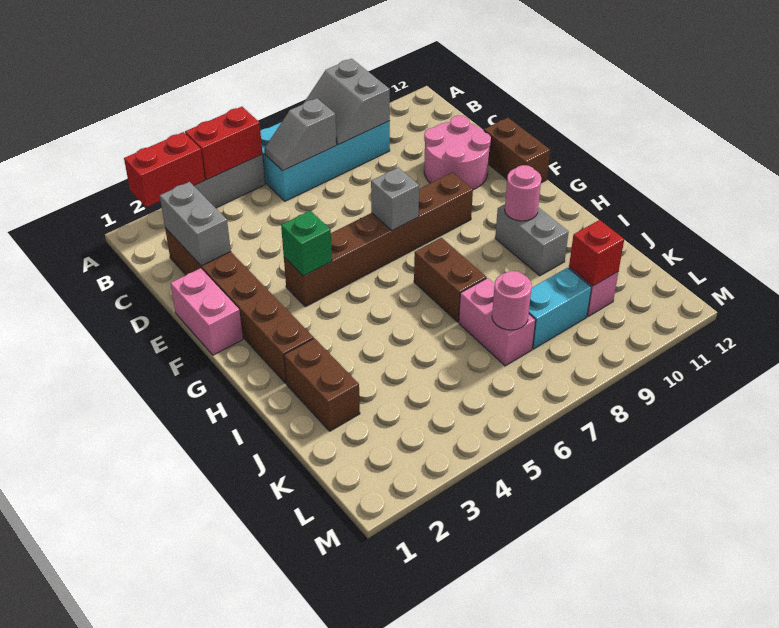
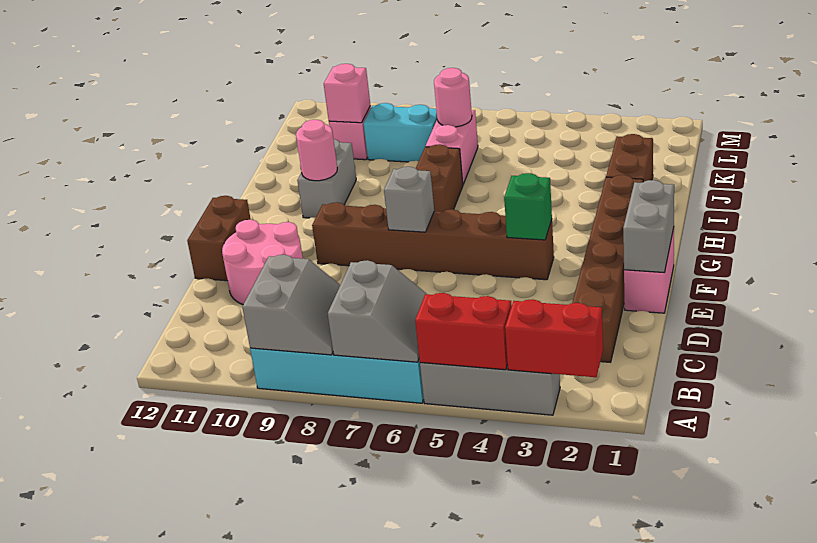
grey 1x2 slope [264,98,337,171] -> grey 2x2 slope [328,260,426,362]
grey 1x2 brick [160,182,231,266] -> grey 1x2 brick moved to [623,180,674,273]
red 1x1 brick [569,220,624,286] -> pink 1x1 brick [324,64,370,123]

